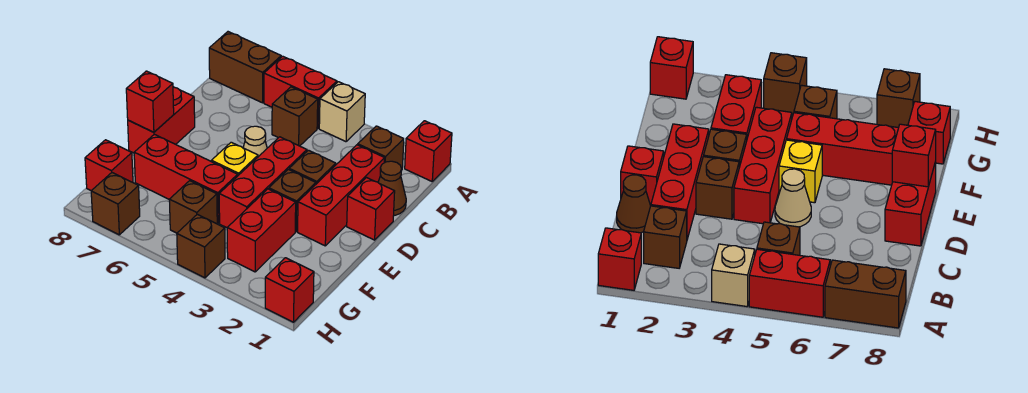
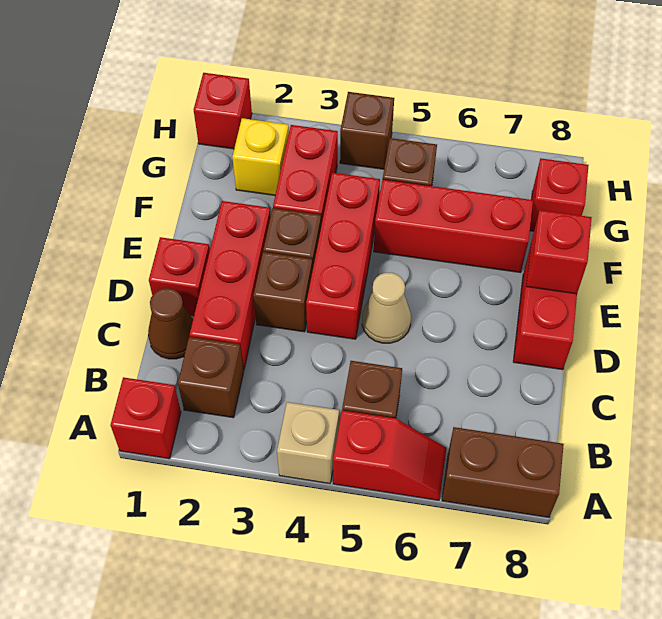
red 1x2 brick [264,56,337,129] -> red 1x2 slope [333,410,446,500]
yellow 1x1 brick [211,142,258,175] -> yellow 1x1 brick moved to [232,118,289,195]
brown 1x1 brick [91,173,140,235] -> none

